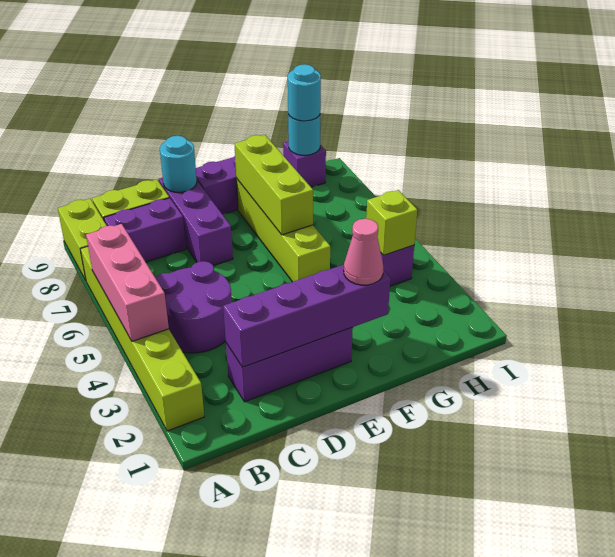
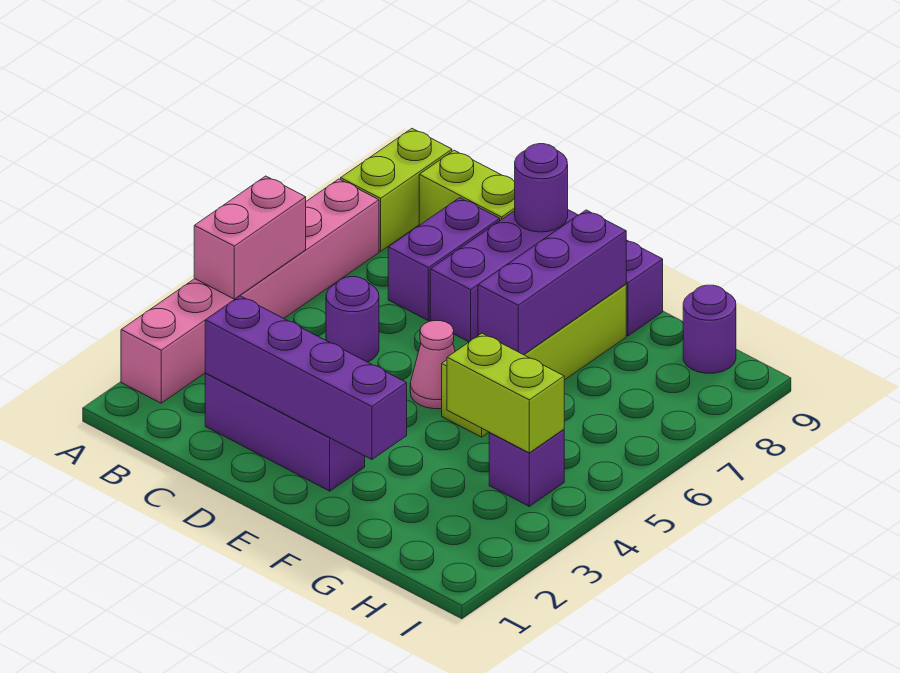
lime 1x6 brick [80,246,204,431] -> pink 1x6 brick [121,179,379,403]
pink 1x3 brick [86,224,169,341] -> pink 1x2 brick [194,176,306,299]
purple 2x2 round brick [156,261,232,353] -> purple 1x1 round brick [326,277,379,362]
purple 1x2 brick [104,198,186,262] -> purple 1x2 brick turned to [388,198,500,321]
cyan 1x1 round brick [160,136,197,192] -> purple 1x1 round brick [515,144,568,232]
pink 1x1 cone [344,219,383,285] -> pink 1x1 cone moved to [410,321,455,409]
lime 1x3 brick [234,135,313,235] -> purple 1x3 brick [478,210,626,355]
lime 1x1 brick [366,190,417,255] -> lime 1x2 brick [447,333,564,453]
purple 1x1 brick [283,141,326,187] -> purple 1x1 round brick [683,285,736,373]
cyan 1x1 round brick [288,115,320,155] -> none
cyan 1x1 round brick [288,64,321,121] -> none

